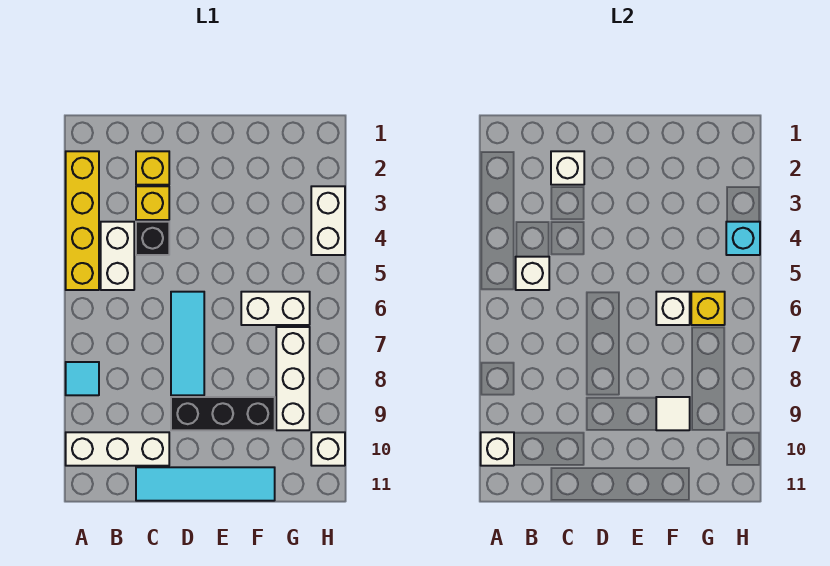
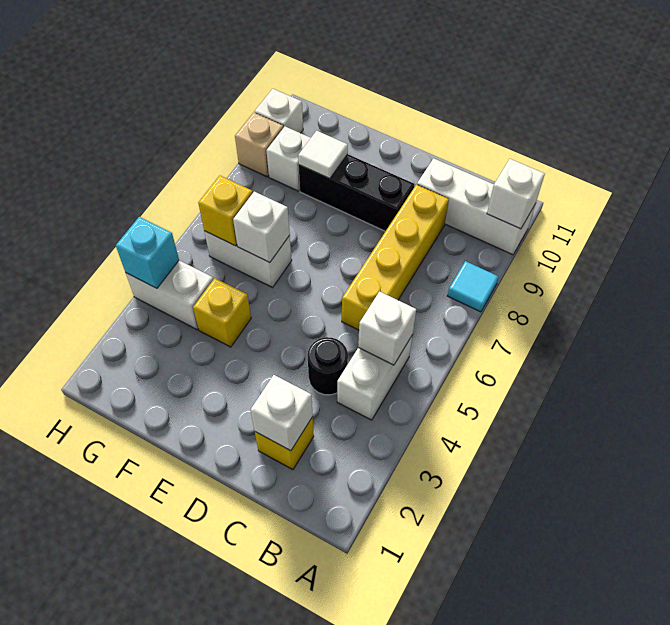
yellow 1x4 brick [66,151,99,290] -> yellow 1x4 brick moved to [342,185,449,330]
yellow 1x1 brick [136,186,169,220] -> yellow 1x1 brick moved to [193,278,251,347]
black 1x1 brick [136,222,169,255] -> black 1x1 round brick [308,337,348,395]
cyan 1x4 tile [136,467,275,501] -> none
cyan 1x3 tile [171,292,204,395] -> none
white 1x3 brick [276,327,310,430] -> white 1x1 brick [266,127,310,191]
white 1x2 brick [311,186,345,255] -> white 1x2 brick turned to [126,260,213,330]
none -> tan 1x1 brick [235,112,283,177]

